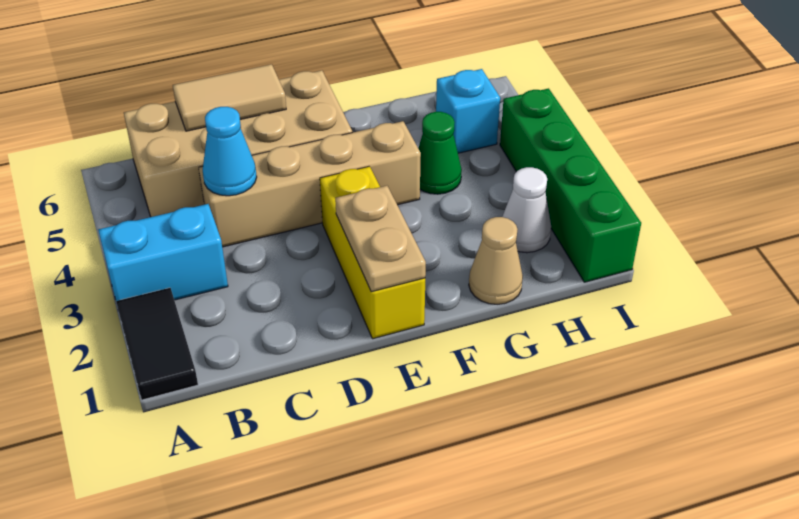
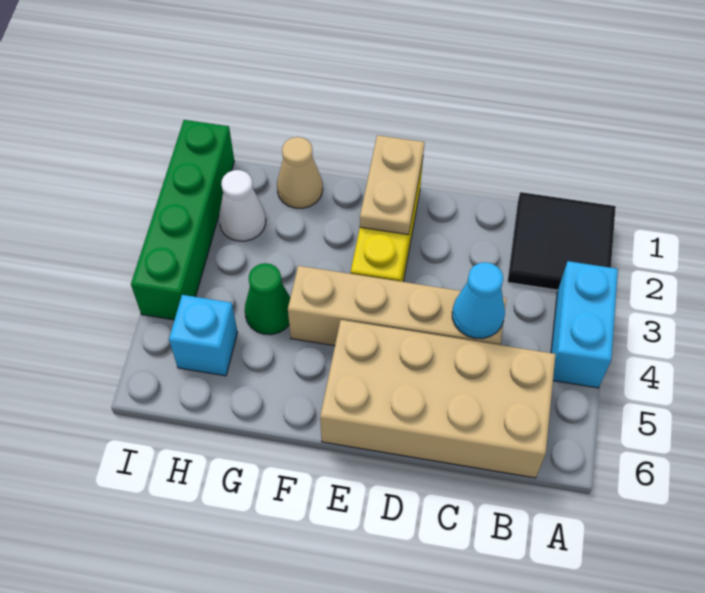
black 1x2 tile [116,288,198,400] -> black 2x2 tile [508,192,616,290]
cyan 1x2 brick [98,204,228,301] -> cyan 1x2 brick turned to [551,261,618,388]
tan 1x2 tile [173,64,286,131] -> none

